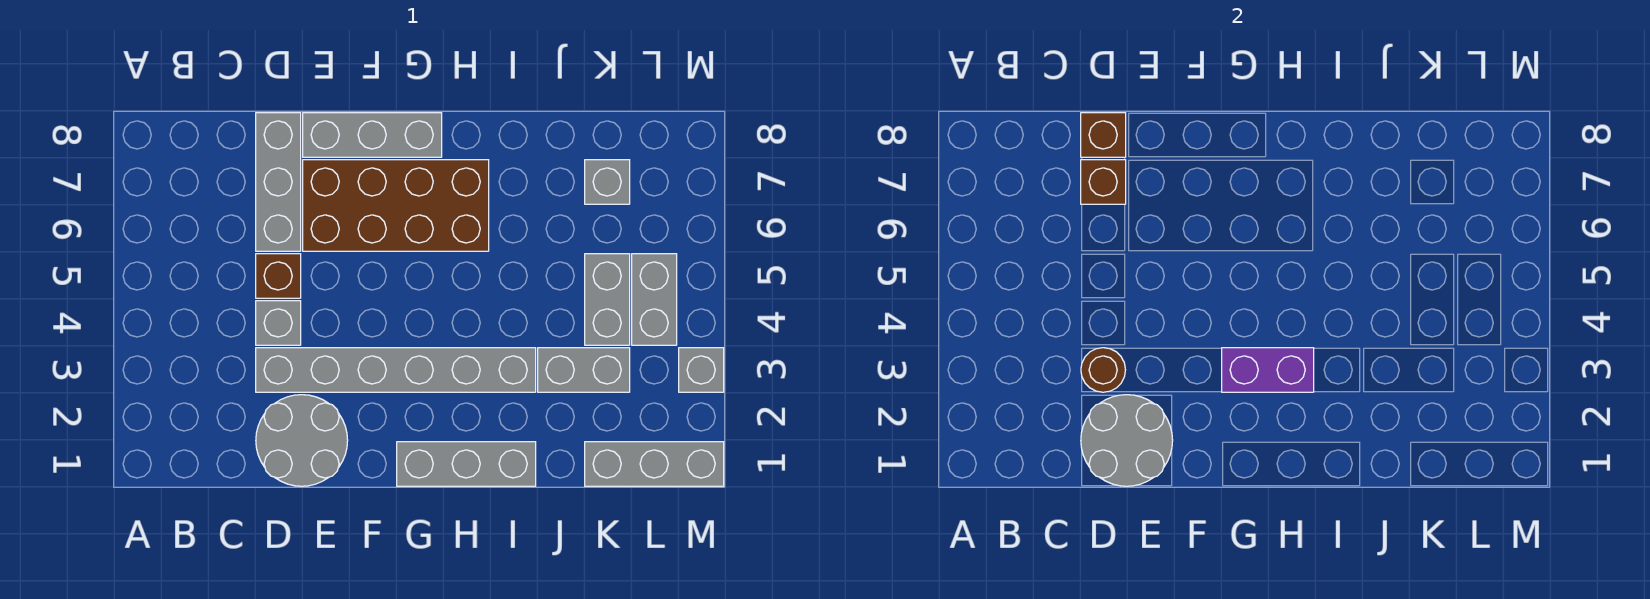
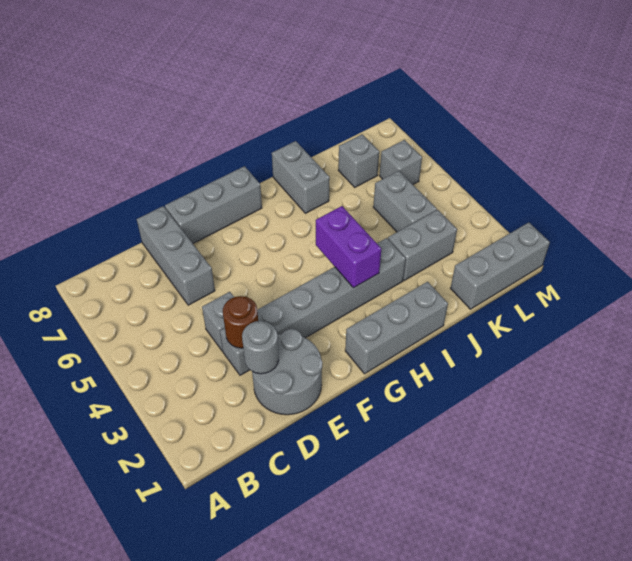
grey 2x2 round brick [1081,395,1173,486] -> grey 1x1 round brick [242,321,279,374]
brown 1x1 brick [256,254,301,298] -> none
brown 1x1 brick [1081,160,1126,204] -> none
brown 1x1 brick [1081,113,1126,157] -> none
brown 2x4 brick [303,160,489,251] -> none
purple 1x2 brick [1222,348,1314,392] -> purple 1x2 brick turned to [316,206,381,288]
grey 1x2 brick [632,254,677,345] -> grey 1x2 brick moved to [272,141,330,213]
grey 1x1 brick [679,348,724,392] -> grey 1x1 brick moved to [379,140,422,184]

